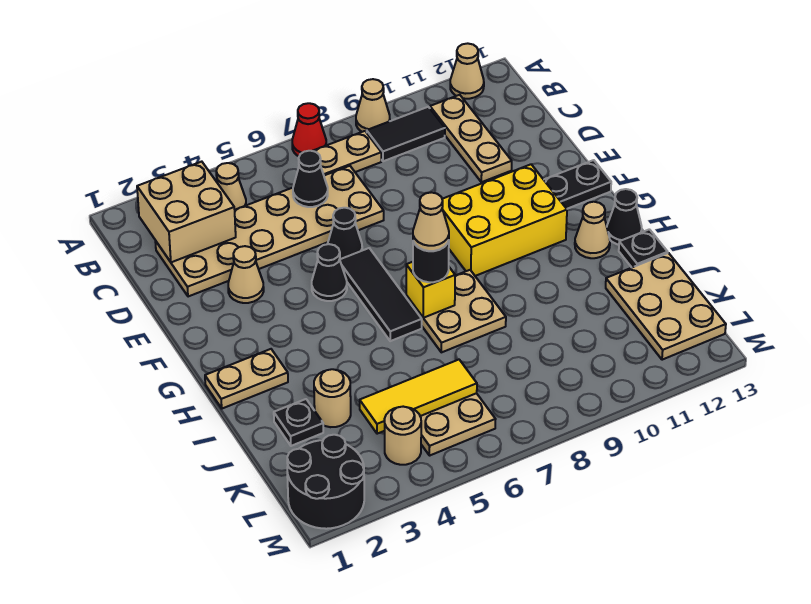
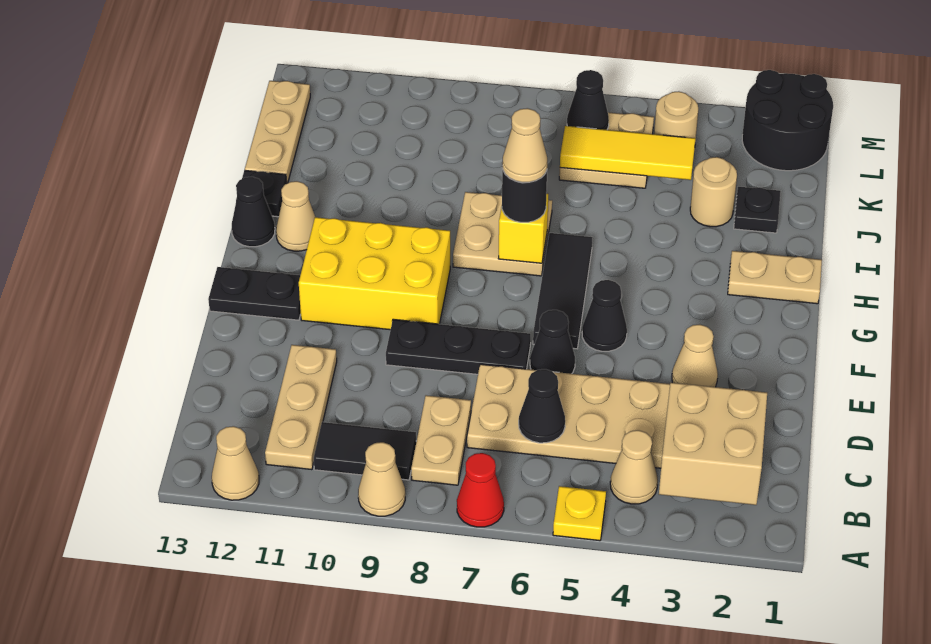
none -> yellow 1x1 plate [553,486,606,541]
tan 1x2 plate [313,131,381,175] -> tan 1x2 plate turned to [411,395,471,485]
none -> black 1x3 plate [386,319,531,374]
tan 2x3 plate [606,253,726,360] -> tan 1x3 plate [245,81,310,183]
none -> black 1x1 cone [567,70,609,130]

